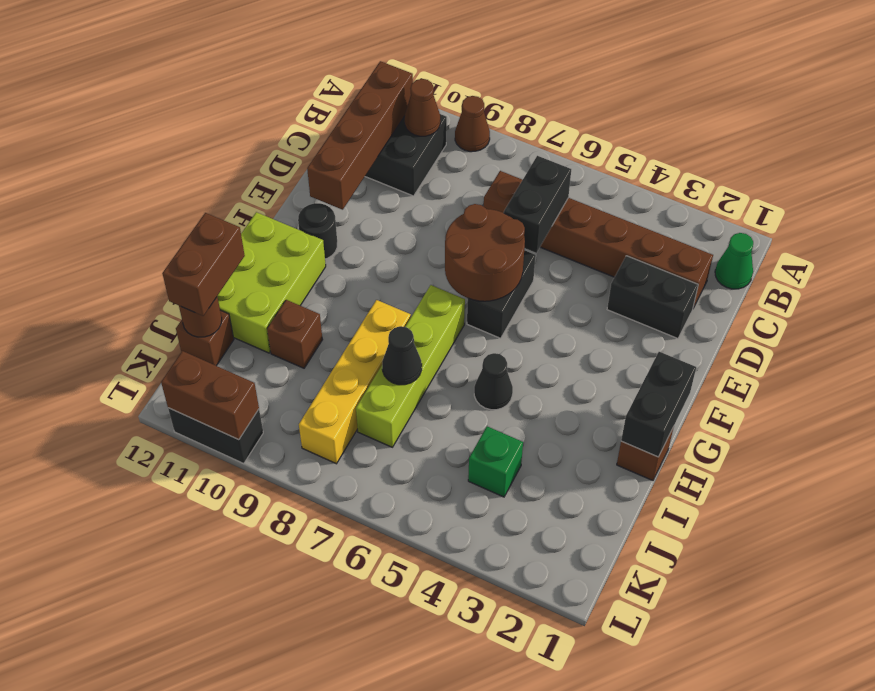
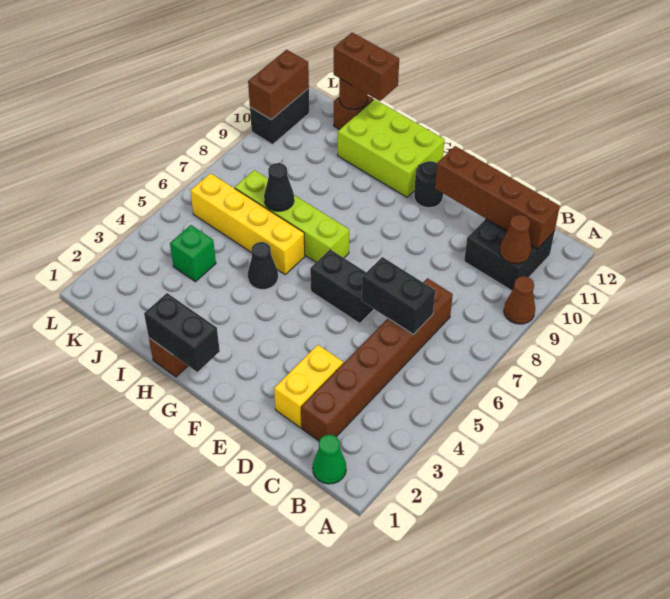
black 1x2 brick [607,256,698,339] -> yellow 1x2 brick [274,345,343,427]
brown 2x2 round brick [445,204,525,301] -> none
yellow 1x4 brick [299,300,411,464] -> yellow 1x4 brick moved to [190,173,305,274]
brown 1x1 brick [267,300,323,368] -> none

